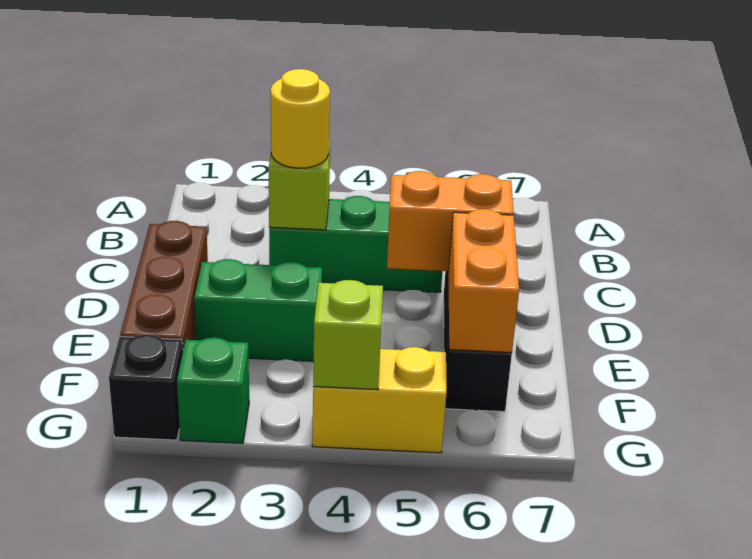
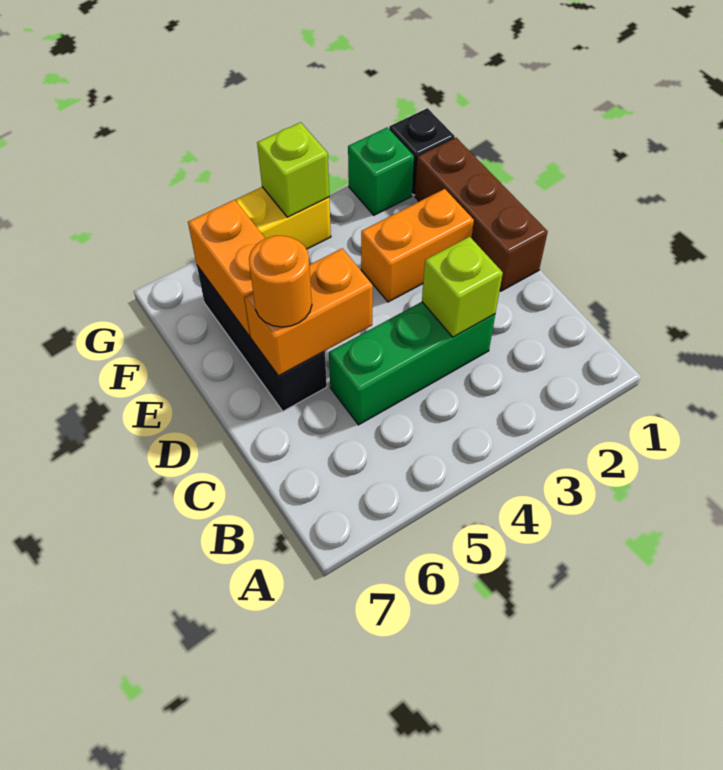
yellow 1x1 round brick [271,69,330,168] -> none
none -> orange 1x1 round brick [249,236,312,327]
green 1x2 brick [194,259,322,361] -> orange 1x2 brick [361,189,474,302]

